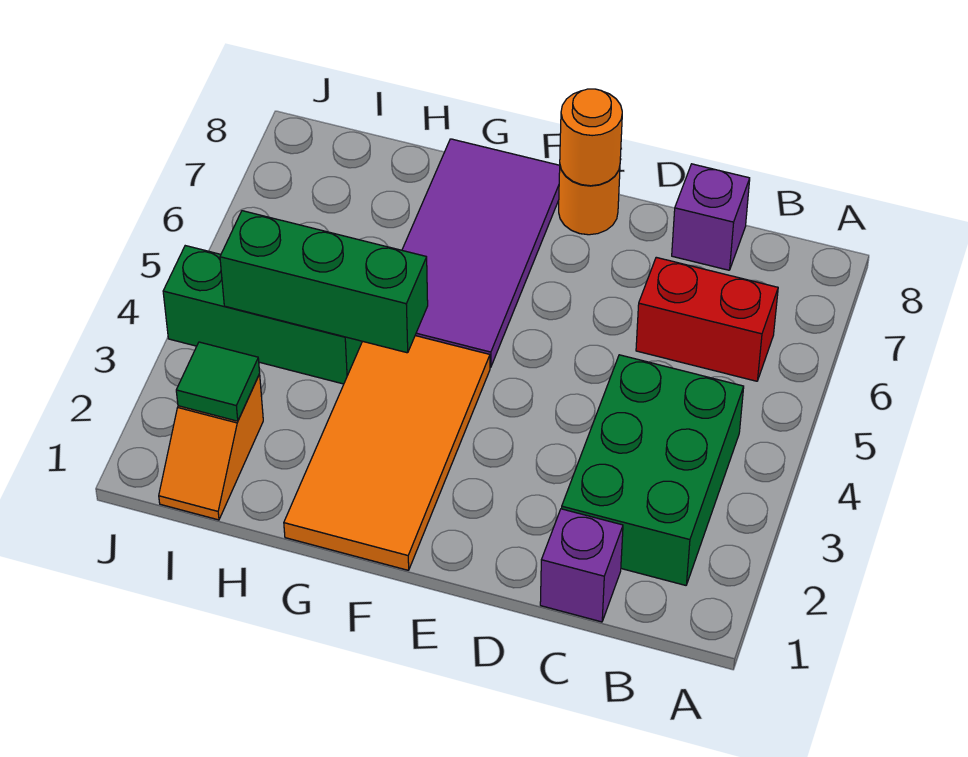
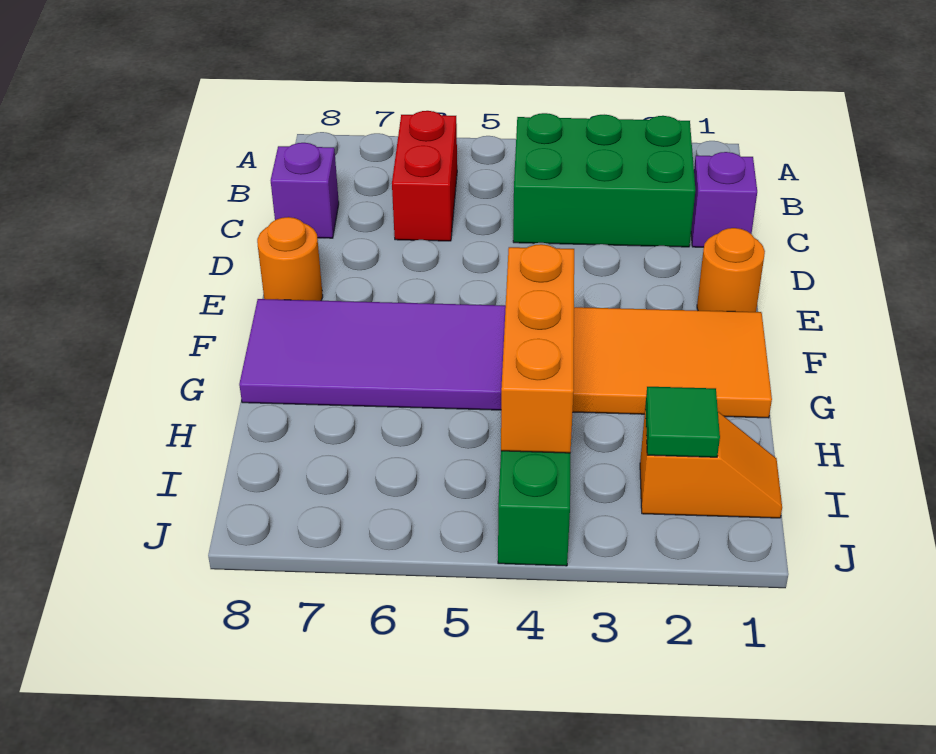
orange 1x1 round brick [560,89,622,186] -> orange 1x1 round brick moved to [697,228,765,312]
green 1x3 brick [220,211,428,353] -> orange 1x3 brick [501,244,574,453]

